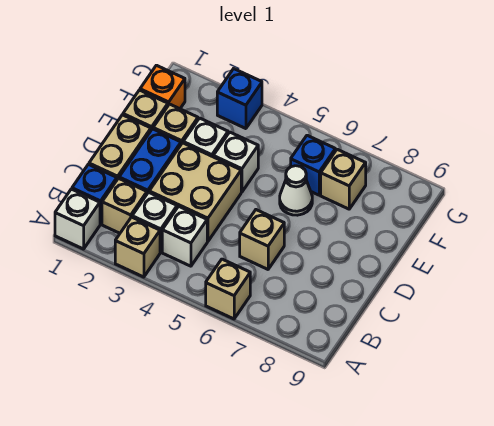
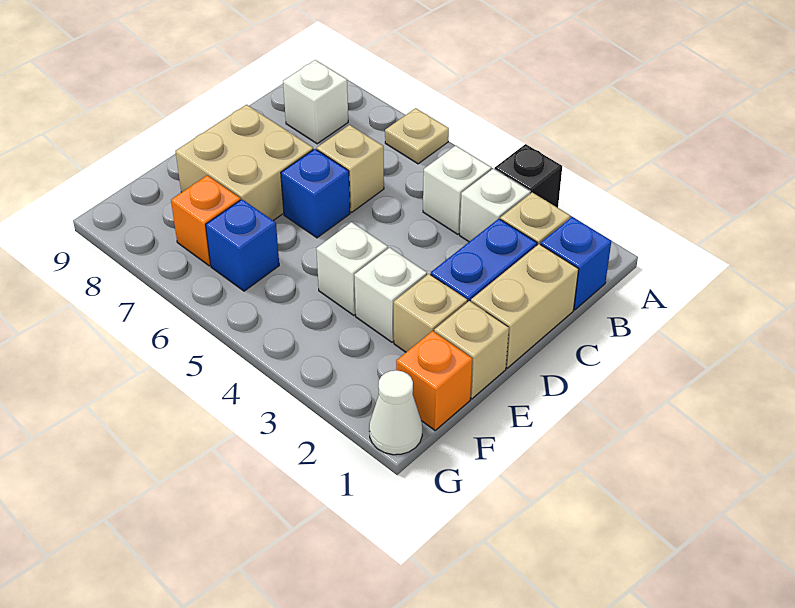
white 1x1 brick [55,189,100,249] -> white 1x1 brick moved to [283,60,348,144]
tan 1x1 brick [115,217,160,277] -> black 1x1 brick [495,144,562,208]
tan 1x1 brick [206,259,250,319] -> tan 1x1 plate [385,108,449,164]
tan 2x2 brick [149,143,241,241] -> tan 2x2 brick moved to [176,105,313,221]
white 1x1 cone [280,166,312,215] -> white 1x1 cone moved to [369,370,422,455]
tan 1x1 brick [321,149,366,209] -> orange 1x1 brick [171,175,240,266]
blue 1x1 brick [217,69,262,129] -> blue 1x1 brick moved to [281,149,350,238]

